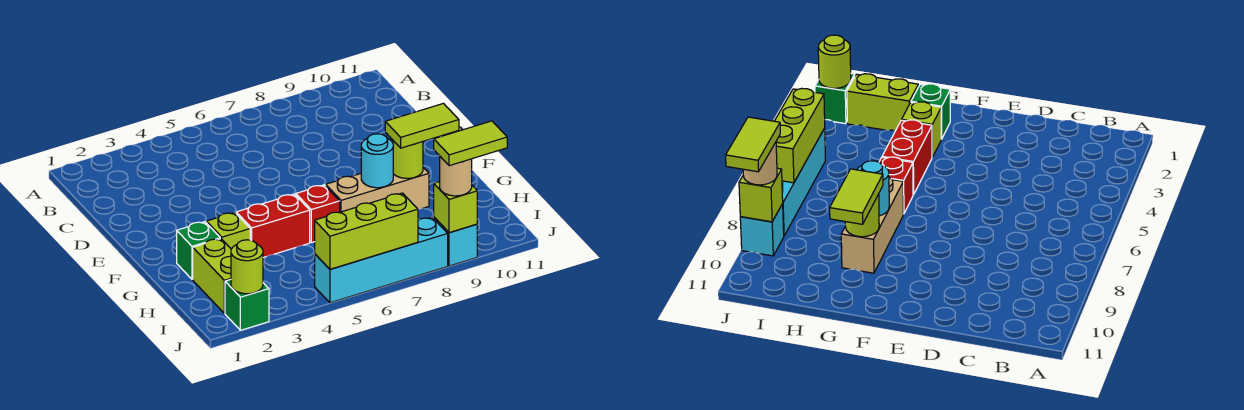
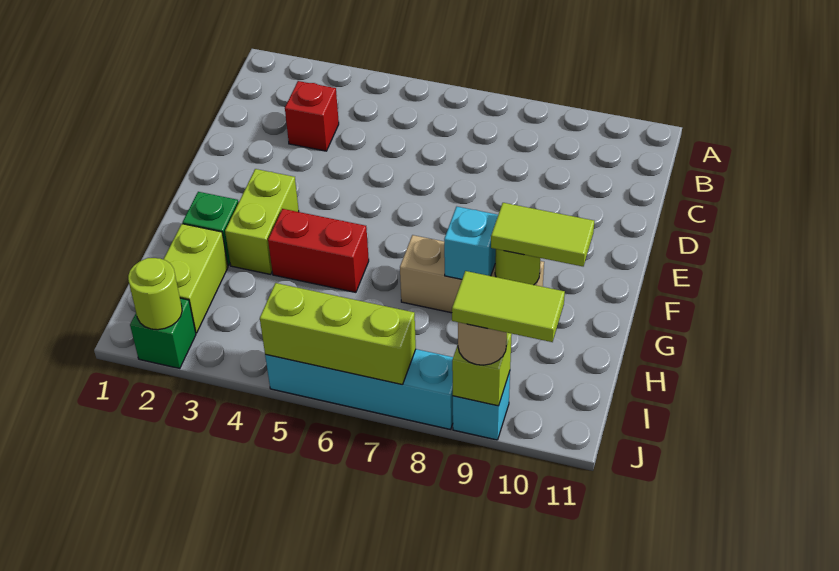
lime 1x1 brick [206,212,250,249] -> lime 1x2 brick [225,169,299,274]
red 1x1 brick [296,185,340,243] -> red 1x1 brick moved to [285,81,339,151]
cyan 1x1 round brick [361,134,393,188] -> cyan 1x1 brick [444,207,498,279]

